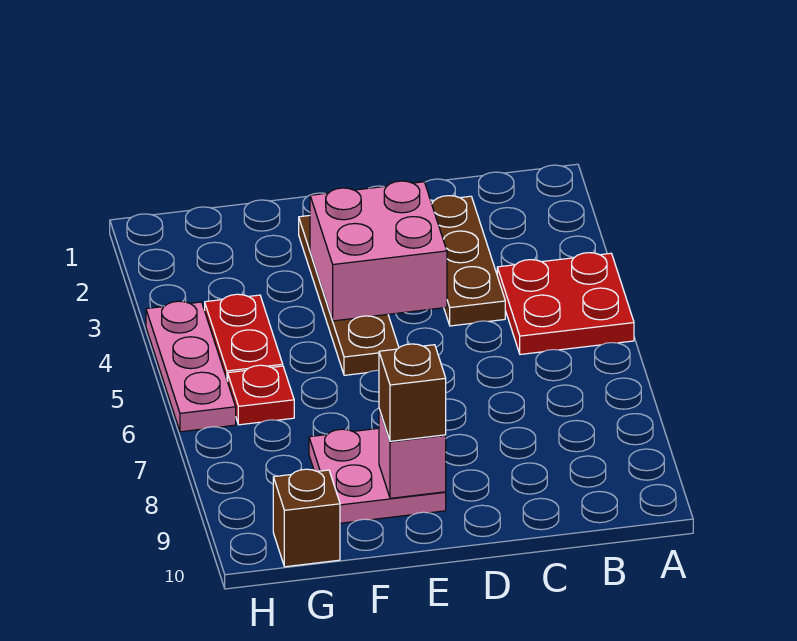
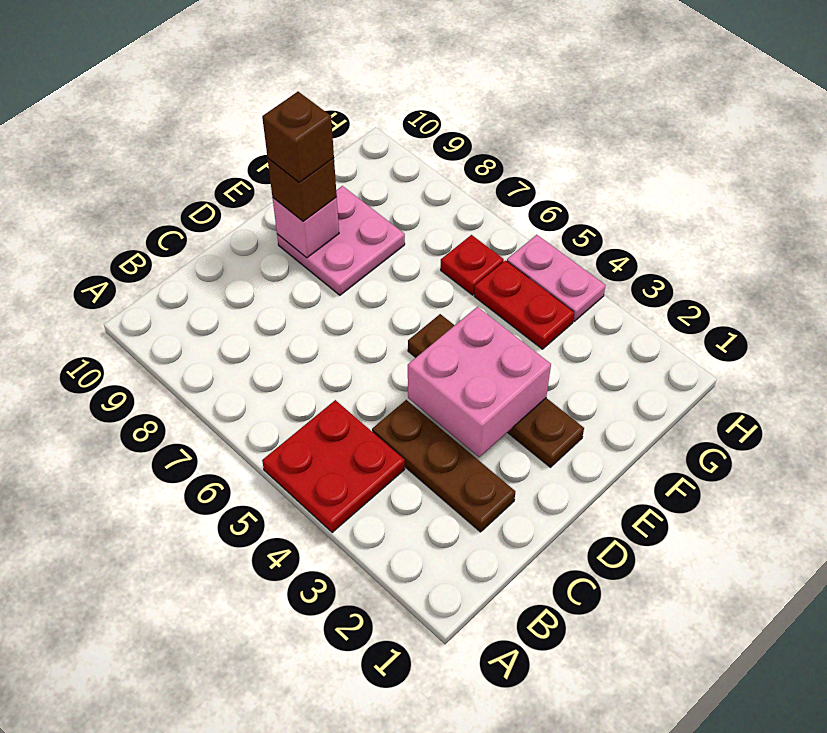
brown 1x1 brick [273,469,340,567] -> brown 1x1 brick moved to [262,92,334,183]
pink 1x3 plate [146,301,236,432] -> pink 1x2 plate [507,235,606,321]

